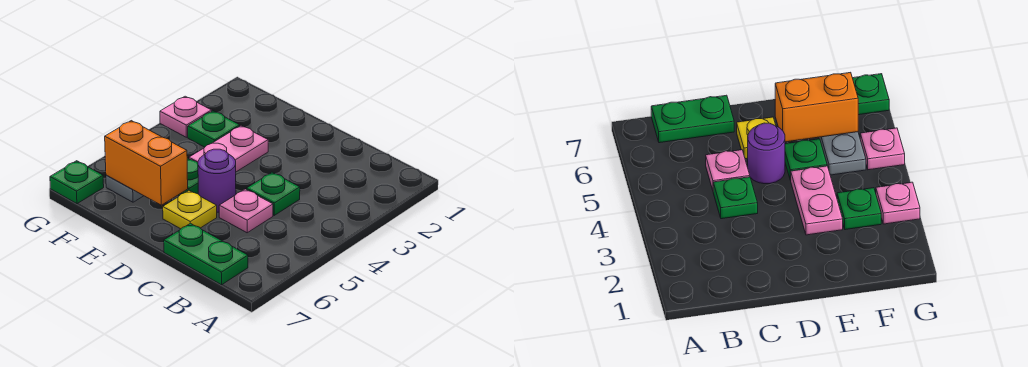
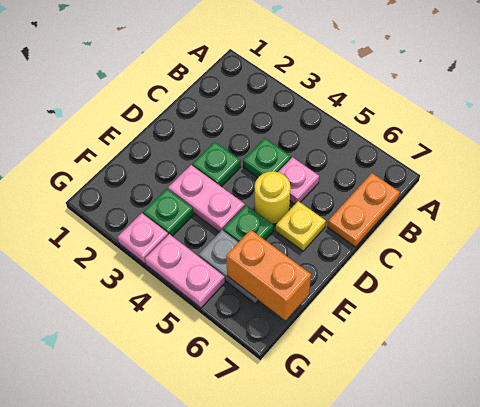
green 1x2 plate [164,223,248,285] -> orange 1x2 plate [328,173,400,247]
purple 1x1 round brick [198,149,236,212] -> yellow 1x1 round brick [255,171,291,224]
orange 1x2 brick [105,121,188,205] -> orange 1x2 brick turned to [226,230,311,320]
pink 1x1 plate [860,128,905,170] -> pink 1x2 plate [145,234,225,308]
green 1x1 plate [50,161,104,204] -> green 1x1 plate moved to [192,142,241,187]

